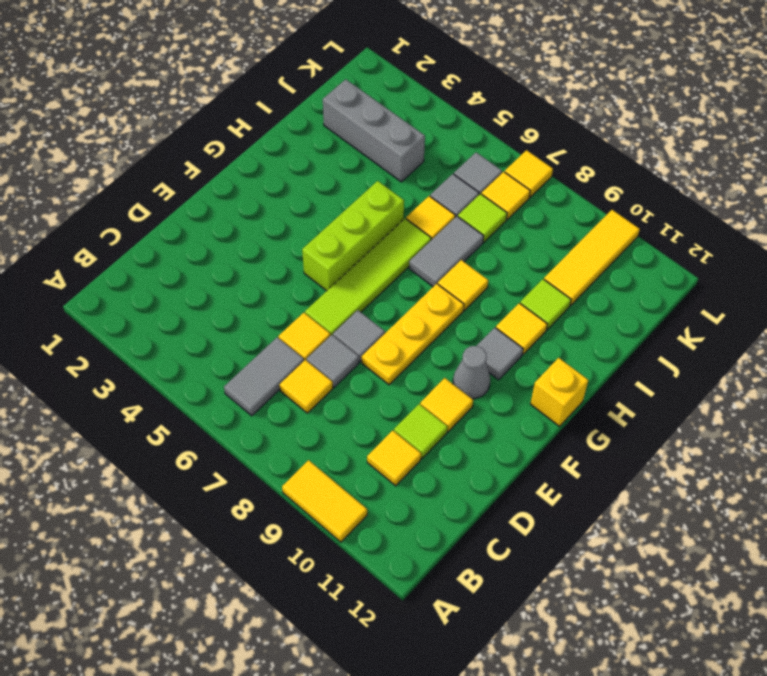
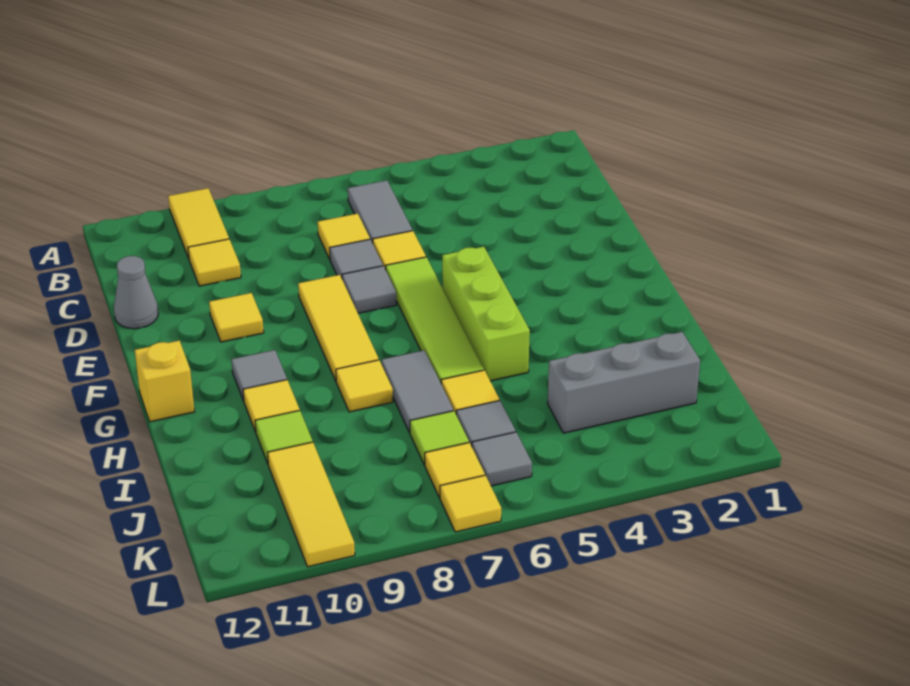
yellow 1x2 tile [282,460,367,542] -> yellow 1x2 tile turned to [168,188,229,258]
lime 1x1 tile [394,404,448,458] -> none
yellow 1x3 plate [362,284,464,385] -> yellow 1x3 tile [298,275,379,381]
grey 1x1 cone [453,346,490,399] -> grey 1x1 cone moved to [114,256,158,329]

